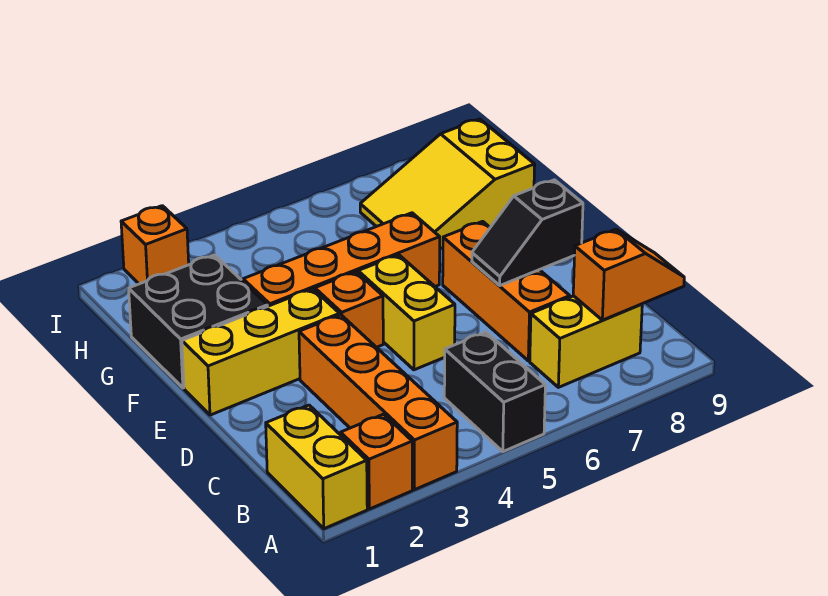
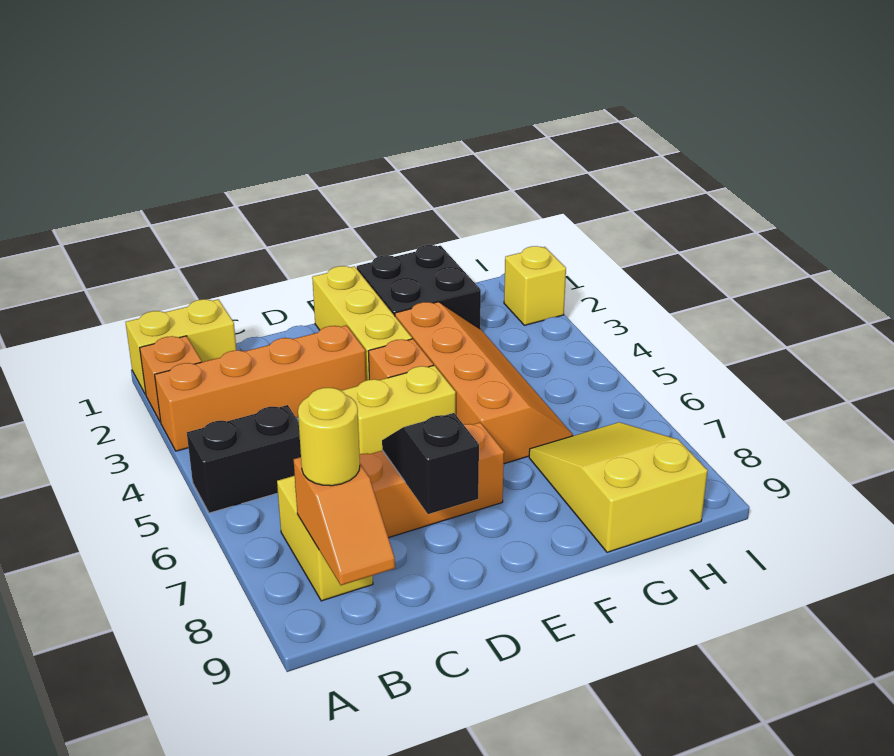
none -> yellow 1x1 round brick [298,388,360,486]
orange 1x1 brick [121,206,189,284] -> yellow 1x1 brick [504,246,566,325]

